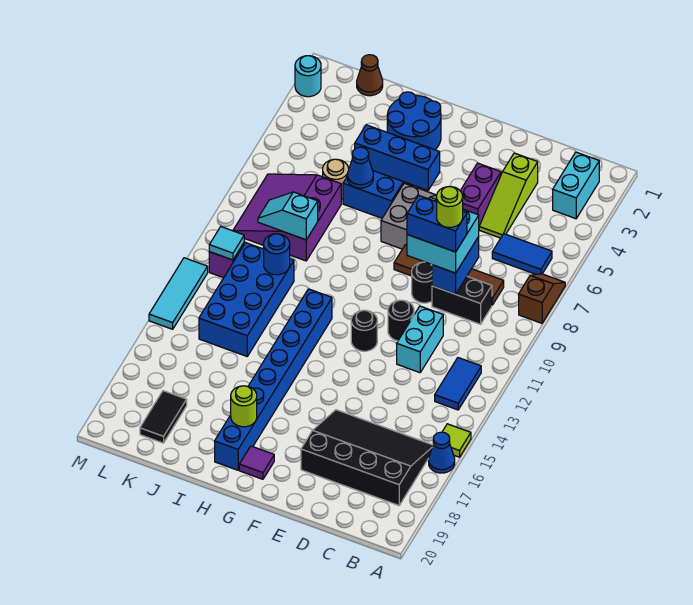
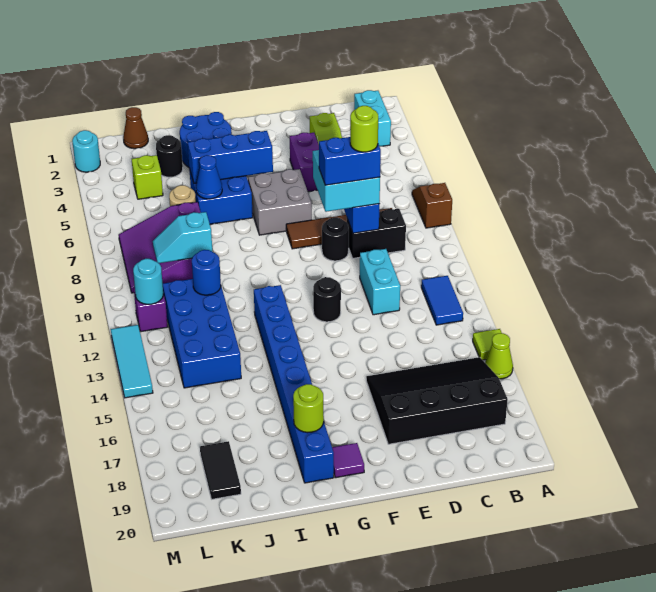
blue 1x1 cone [429,432,455,473] -> lime 1x1 cone [485,333,513,379]
blue 1x2 tile [492,234,552,274] -> none
black 1x1 round brick [388,300,414,341] -> black 1x1 round brick moved to [156,135,183,177]
none -> lime 1x1 brick [132,155,163,199]
cyan 1x1 tile [209,227,244,260] -> cyan 1x1 round brick [133,259,163,304]

